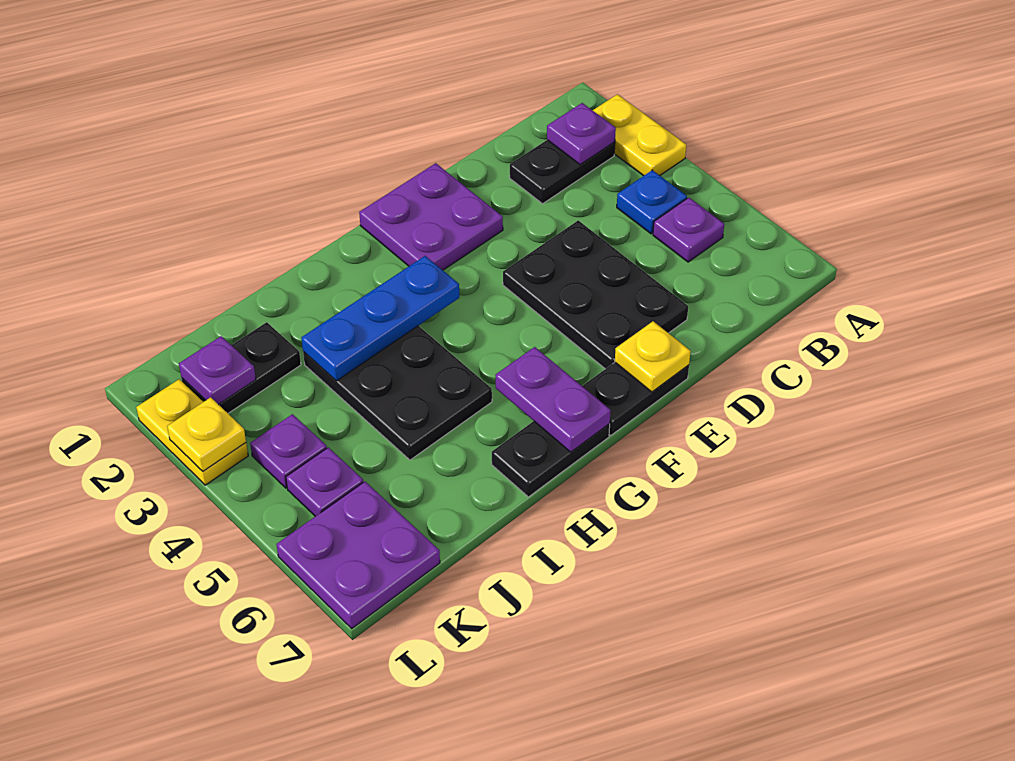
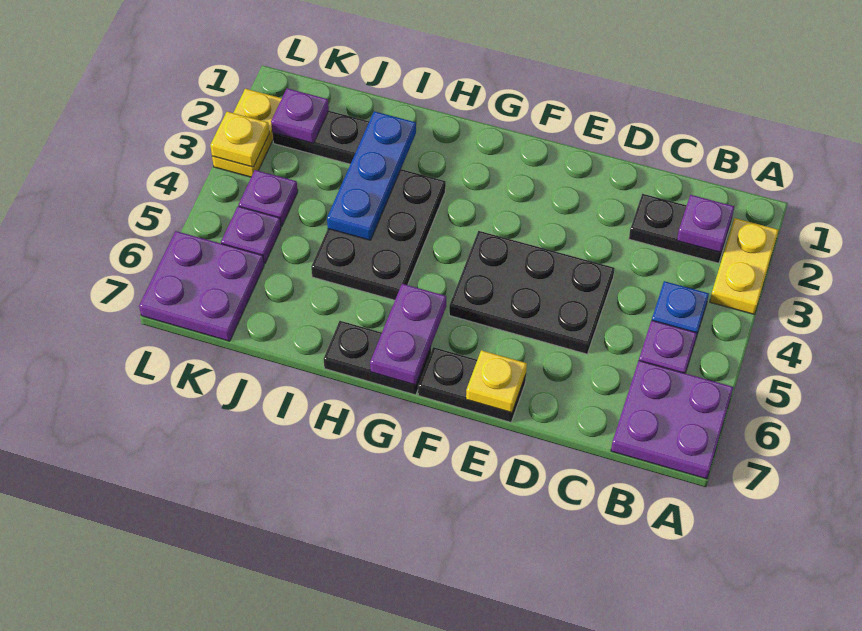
black 2x3 plate [503,220,688,369] -> black 2x3 plate turned to [449,231,615,354]
purple 2x2 plate [359,163,503,270] -> purple 2x2 plate moved to [611,361,733,479]
blue 1x3 plate [302,256,459,381] -> blue 1x3 plate turned to [327,111,416,240]

